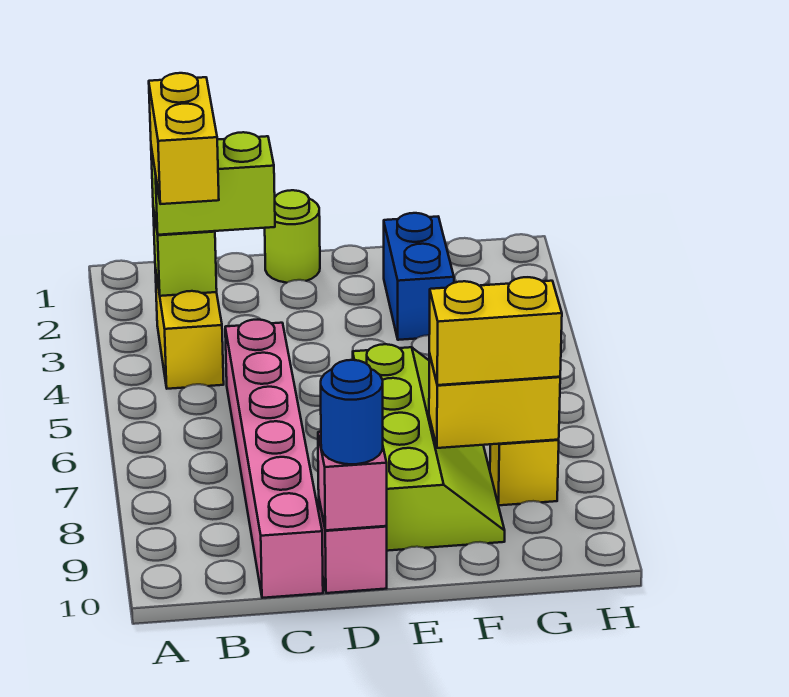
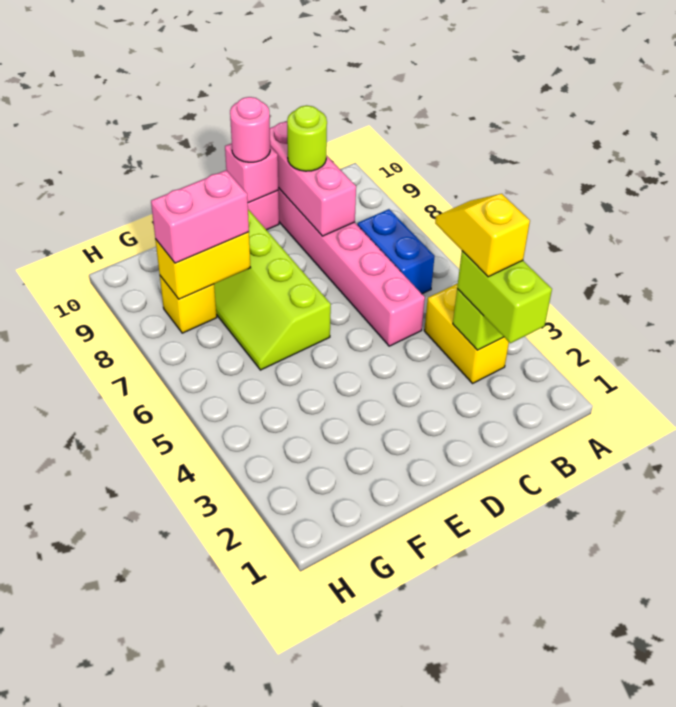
lime 1x2 brick [151,132,275,235] -> lime 1x2 brick turned to [457,251,552,343]
yellow 1x2 brick [149,73,219,204] -> yellow 1x2 slope [435,194,530,277]
none -> pink 1x3 brick [270,122,356,236]
lime 1x1 round brick [265,190,320,283] -> lime 1x1 round brick moved to [287,105,327,171]
blue 1x1 round brick [321,360,383,464] -> pink 1x1 round brick [230,97,270,162]
blue 1x2 brick [384,213,454,340] -> blue 1x2 brick moved to [357,209,435,294]
yellow 1x2 brick [429,277,562,385] -> pink 1x2 brick [151,170,249,263]

